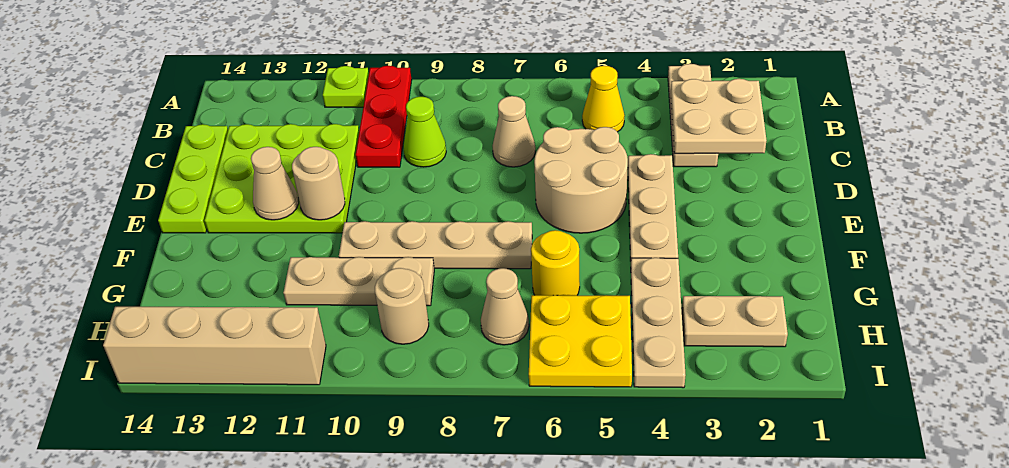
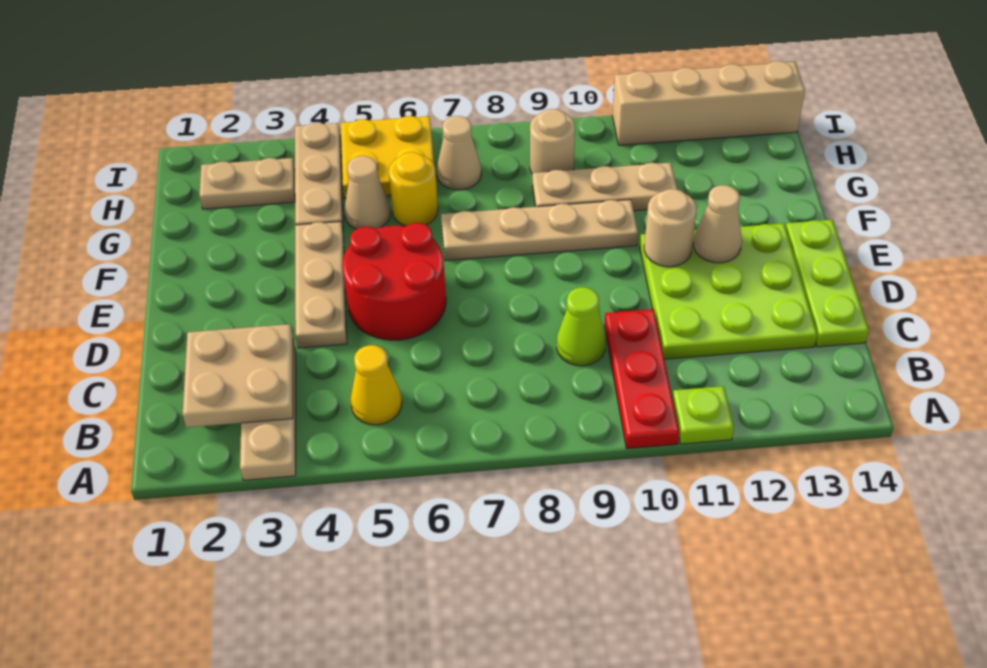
tan 1x1 cone [493,96,535,167] -> tan 1x1 cone moved to [344,156,390,229]
tan 2x2 round brick [534,127,628,233] -> red 2x2 round brick [342,223,446,340]

